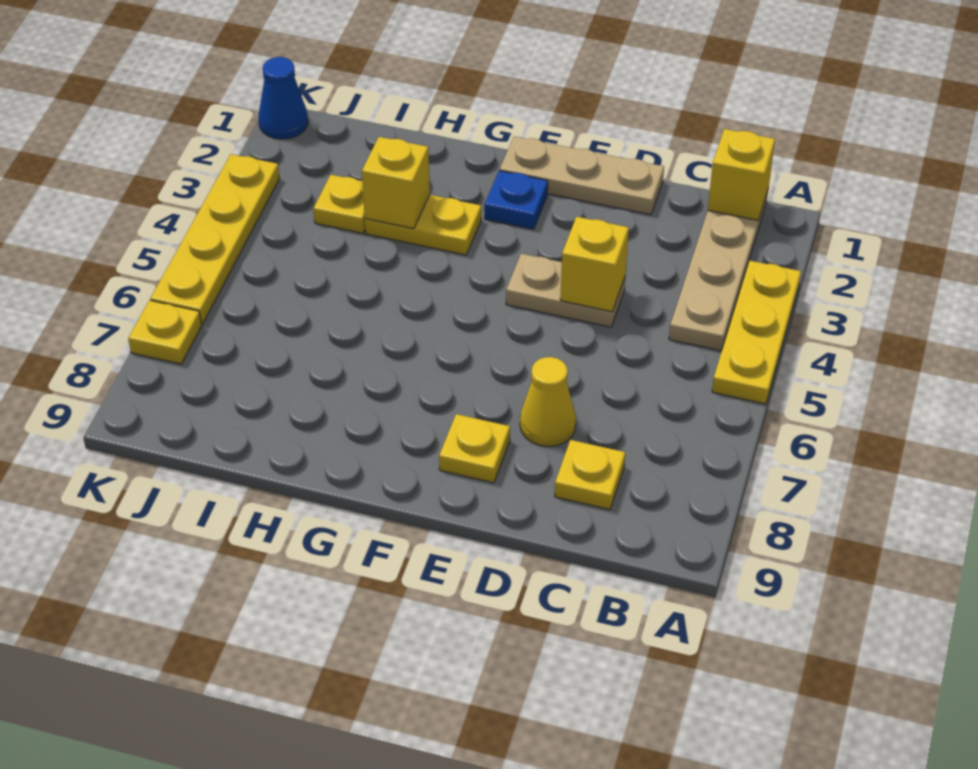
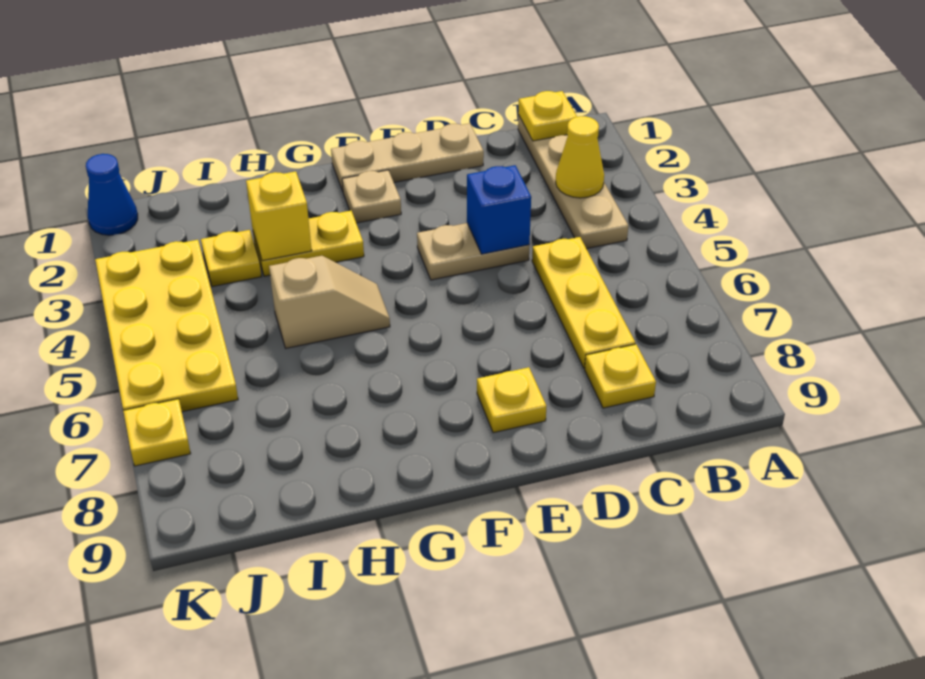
yellow 1x3 plate [712,260,801,404] -> yellow 1x3 plate moved to [532,237,635,368]
yellow 1x1 brick [708,129,775,220] -> yellow 1x1 plate [518,91,577,141]
yellow 1x1 brick [560,217,629,312] -> blue 1x1 brick [467,165,531,254]
yellow 1x1 cone [520,357,576,446] -> yellow 1x1 cone moved to [556,116,604,198]
blue 1x1 plate [484,171,548,229] -> tan 1x1 plate [342,170,401,223]
none -> tan 1x2 slope [269,256,390,348]
yellow 1x4 plate [150,154,280,324] -> yellow 2x4 plate [95,240,238,412]

